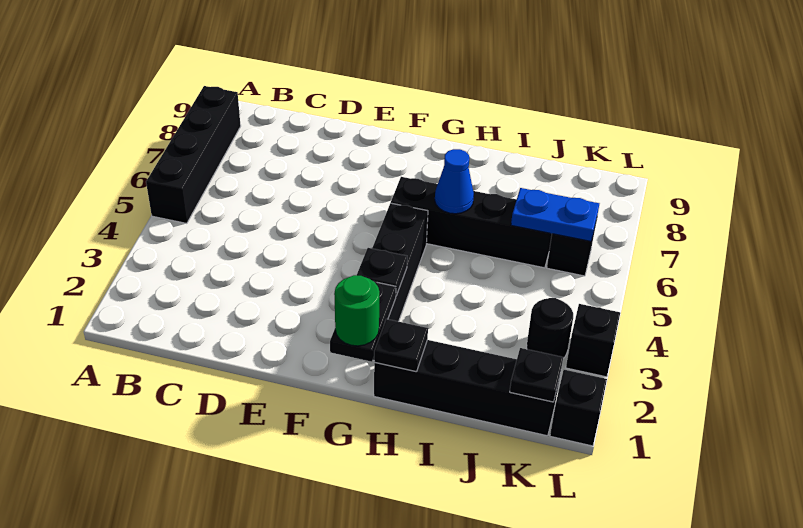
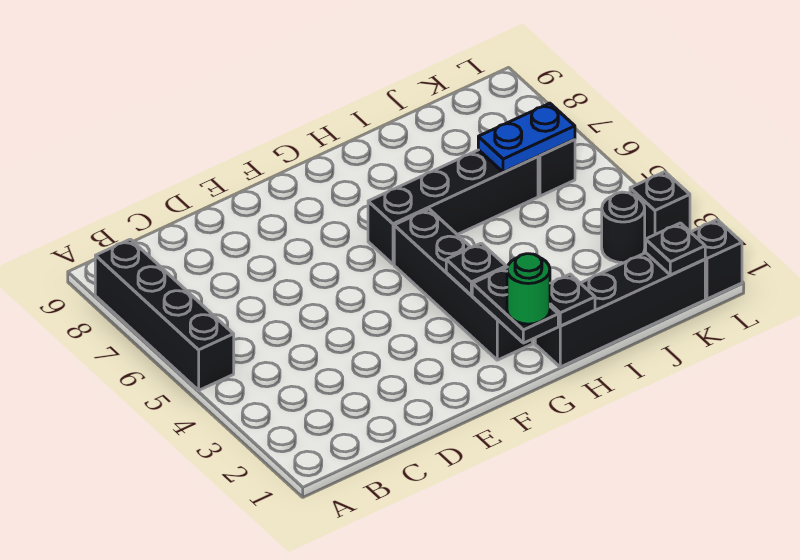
blue 1x1 cone [435,149,474,214] -> none

